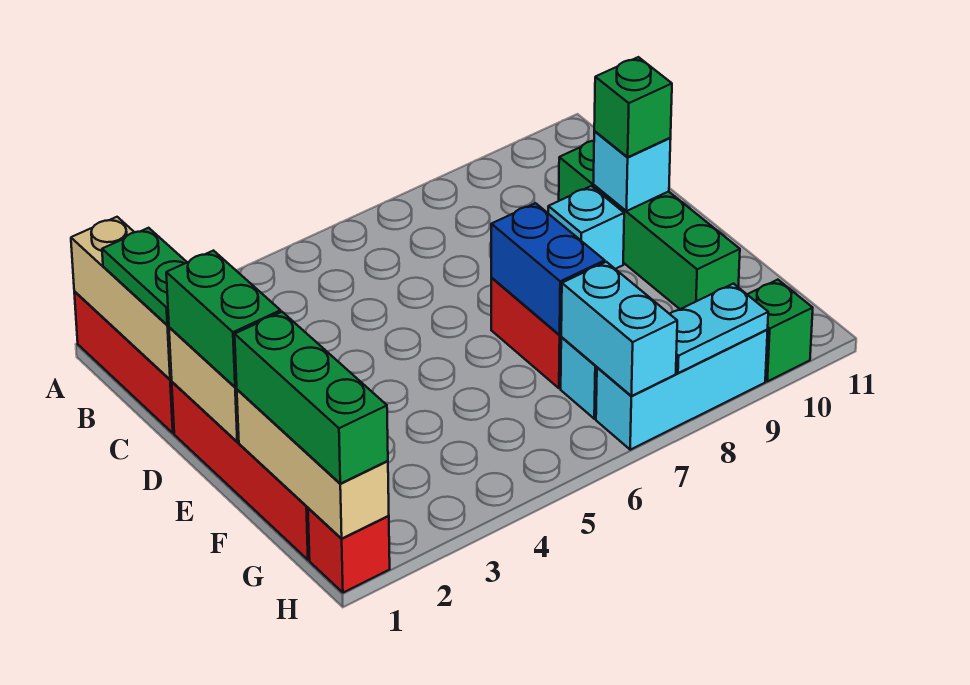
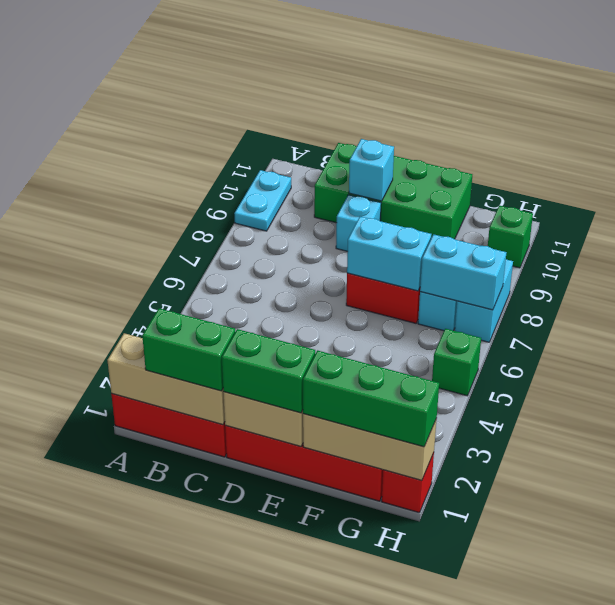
green 1x2 plate [102,228,187,325] -> green 1x2 brick [142,308,235,391]
green 1x4 brick [559,141,740,309] -> green 2x4 brick [314,143,472,239]
green 1x1 brick [594,57,672,157] -> green 1x1 brick moved to [432,329,481,396]
blue 1x2 brick [491,203,605,335] -> cyan 1x2 brick [347,216,431,291]
cyan 1x3 brick [596,330,768,450] -> cyan 1x2 brick [455,259,513,342]
cyan 1x2 plate [670,284,768,373] -> cyan 1x2 plate moved to [234,170,291,231]

